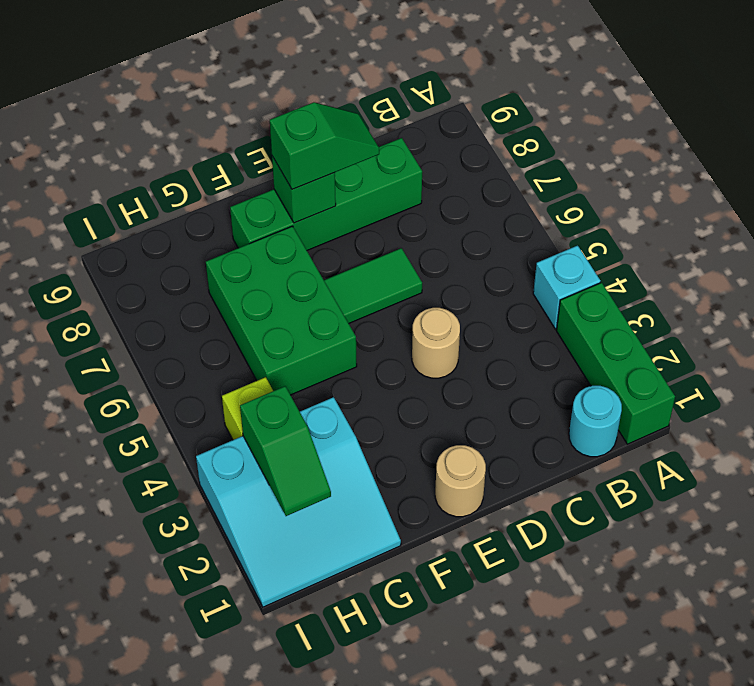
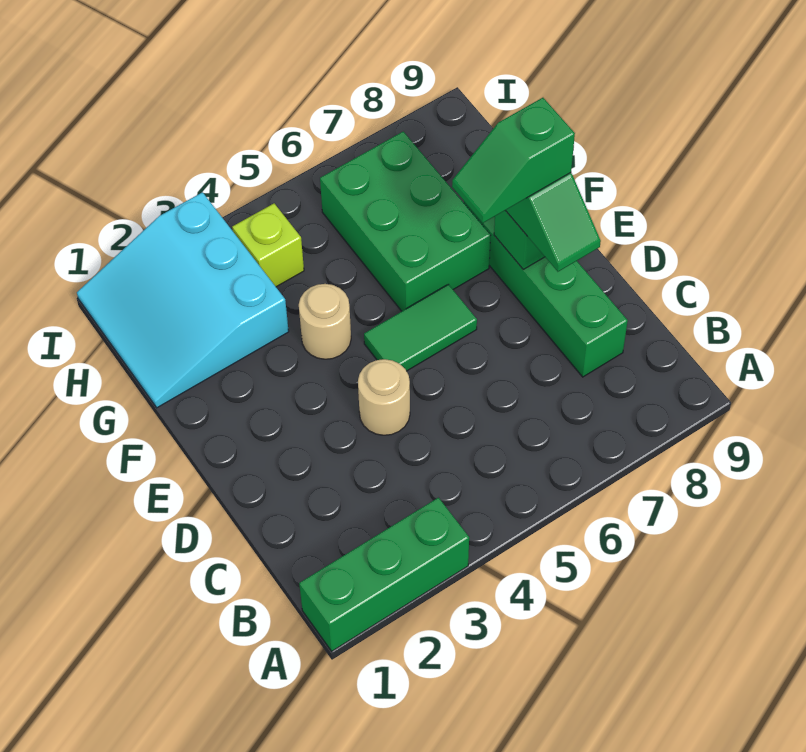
cyan 1x1 brick [533,245,600,329] -> none
cyan 1x1 round brick [569,386,622,457] -> none
green 1x2 tile [324,248,422,323] -> green 1x2 tile turned to [364,284,477,371]
tan 1x1 round brick [435,445,486,517] -> tan 1x1 round brick moved to [299,284,351,359]
green 2x3 brick [206,226,357,395] -> green 2x3 brick turned to [320,132,491,311]
green 1x2 slope [240,386,331,516] -> green 1x2 slope moved to [452,98,575,223]

